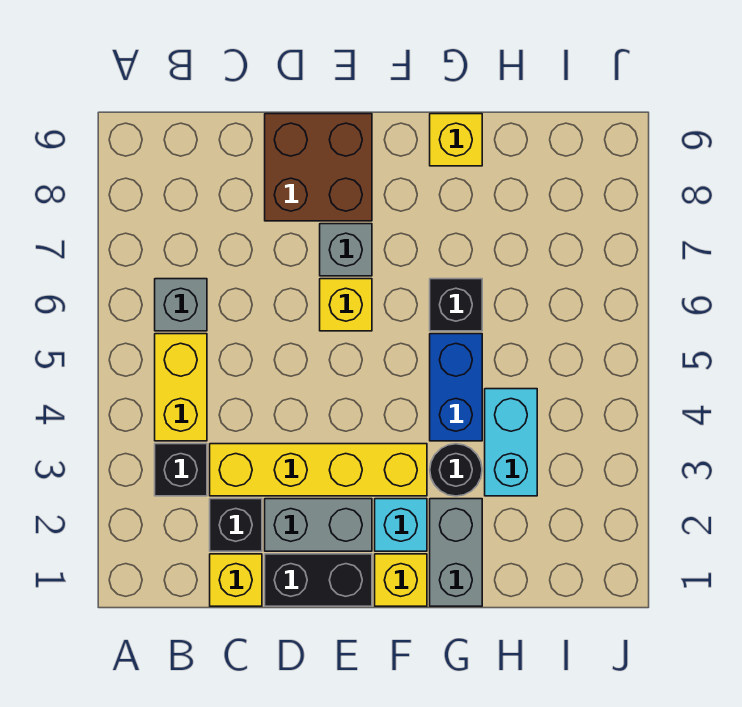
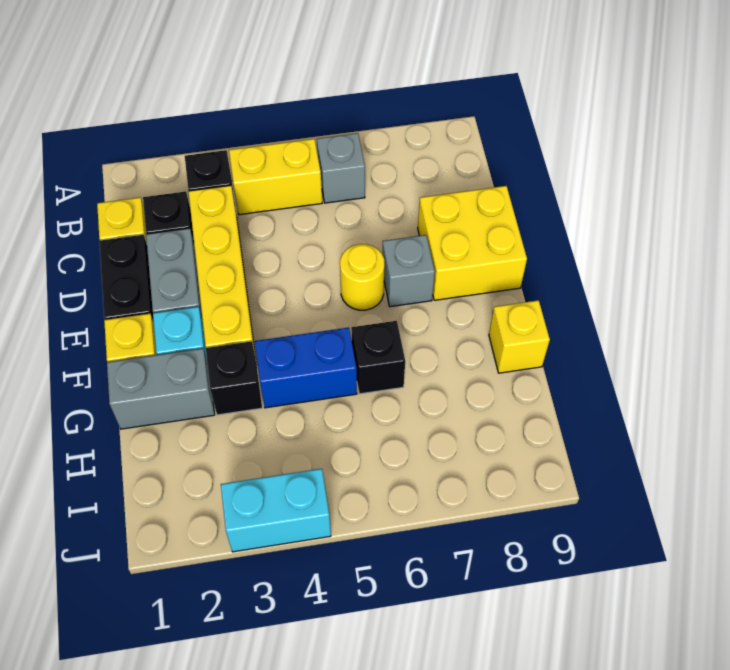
brown 2x2 brick [265,114,372,221] -> yellow 2x2 brick [418,186,527,300]
yellow 1x1 brick [320,279,372,331] -> yellow 1x1 round brick [340,244,384,310]
black 1x1 round brick [430,444,482,496] -> black 1x1 brick [206,341,262,415]
cyan 1x2 brick [485,389,537,496] -> cyan 1x2 brick moved to [221,469,331,552]

